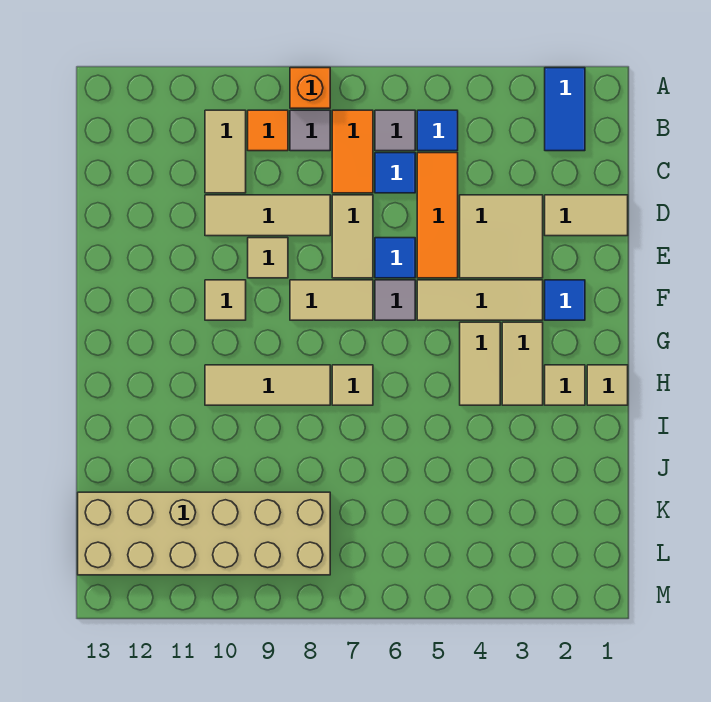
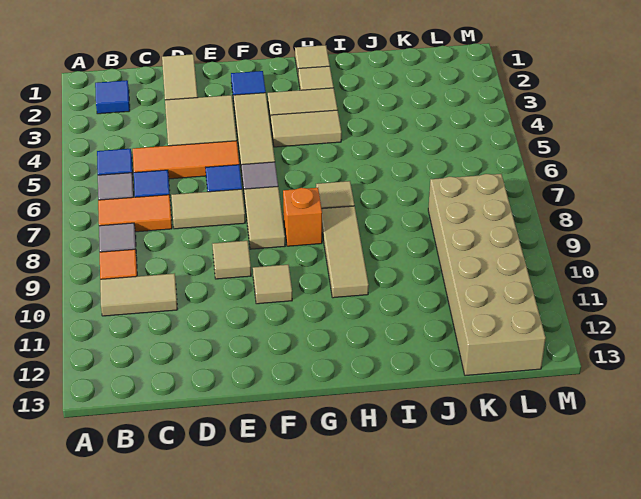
blue 1x2 tile [545,68,585,151] -> blue 1x1 tile [95,80,130,114]
orange 1x1 brick [290,68,330,108] -> orange 1x1 brick moved to [283,188,322,246]
tan 1x3 tile [205,195,330,236] -> none

